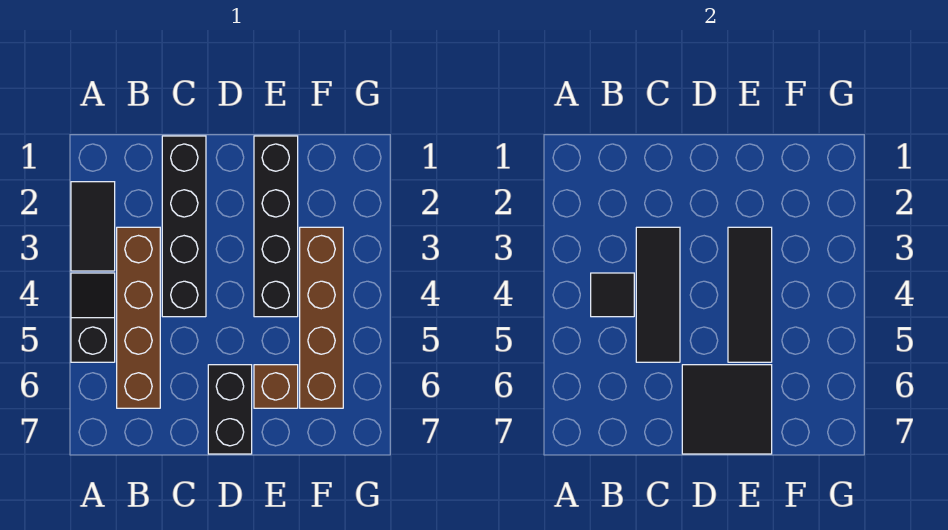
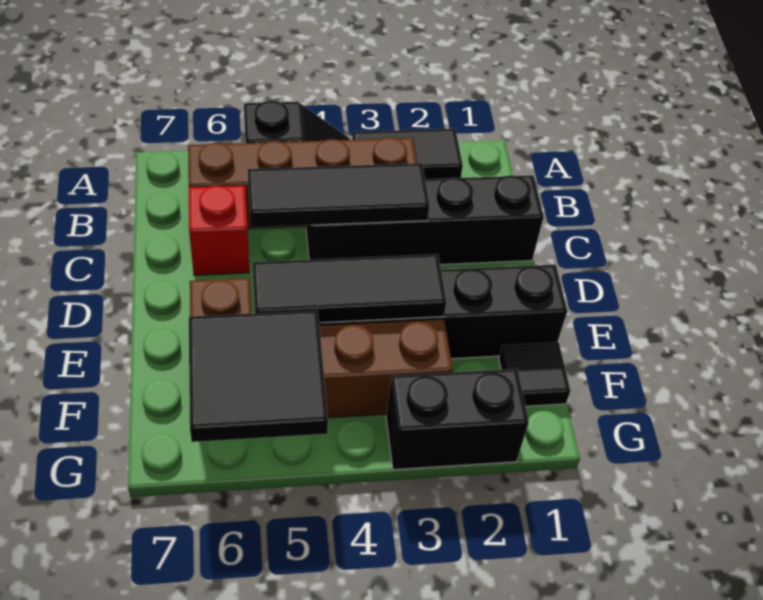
black 1x1 tile [591,273,634,317] -> black 1x1 tile moved to [499,342,570,406]
none -> red 1x1 brick [189,186,249,275]
black 1x2 brick [208,365,252,454] -> black 1x2 brick moved to [386,369,529,470]
black 2x2 tile [682,365,772,454] -> black 2x2 tile moved to [189,310,328,442]

